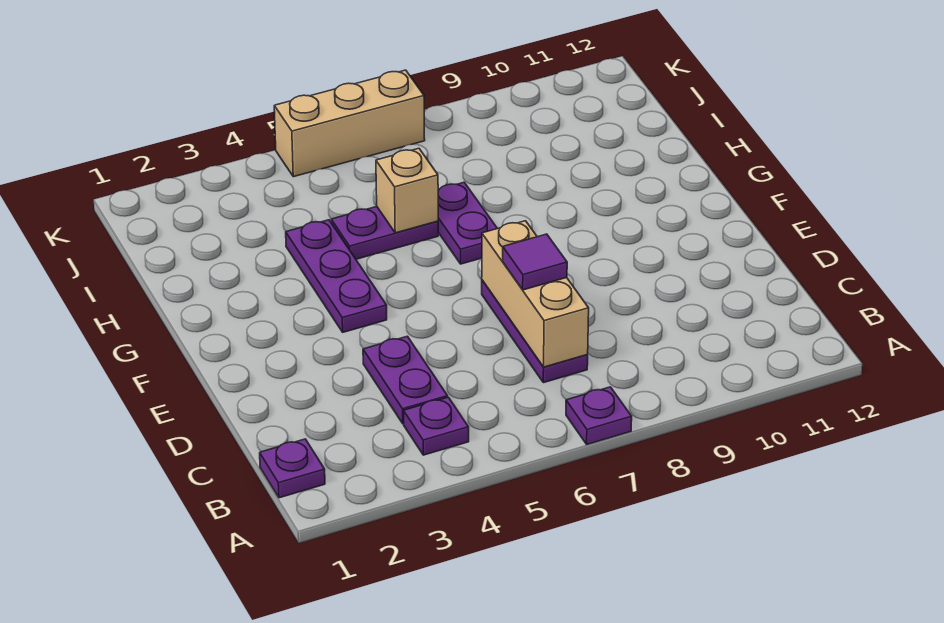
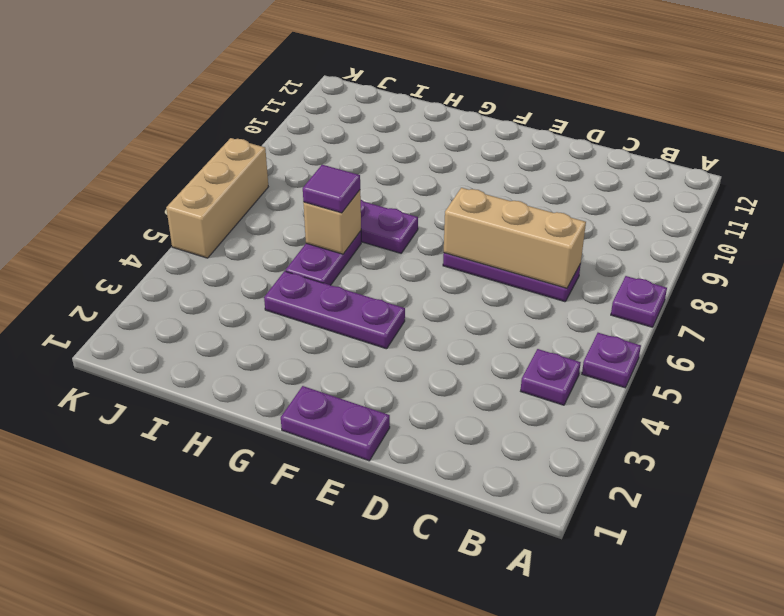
purple 1x1 plate [260,439,325,498] -> purple 1x1 plate moved to [582,333,641,388]
purple 1x2 plate [363,336,448,424] -> purple 1x2 plate moved to [281,386,390,461]
purple 1x1 tile [503,234,567,290] -> purple 1x1 tile moved to [303,165,360,213]

